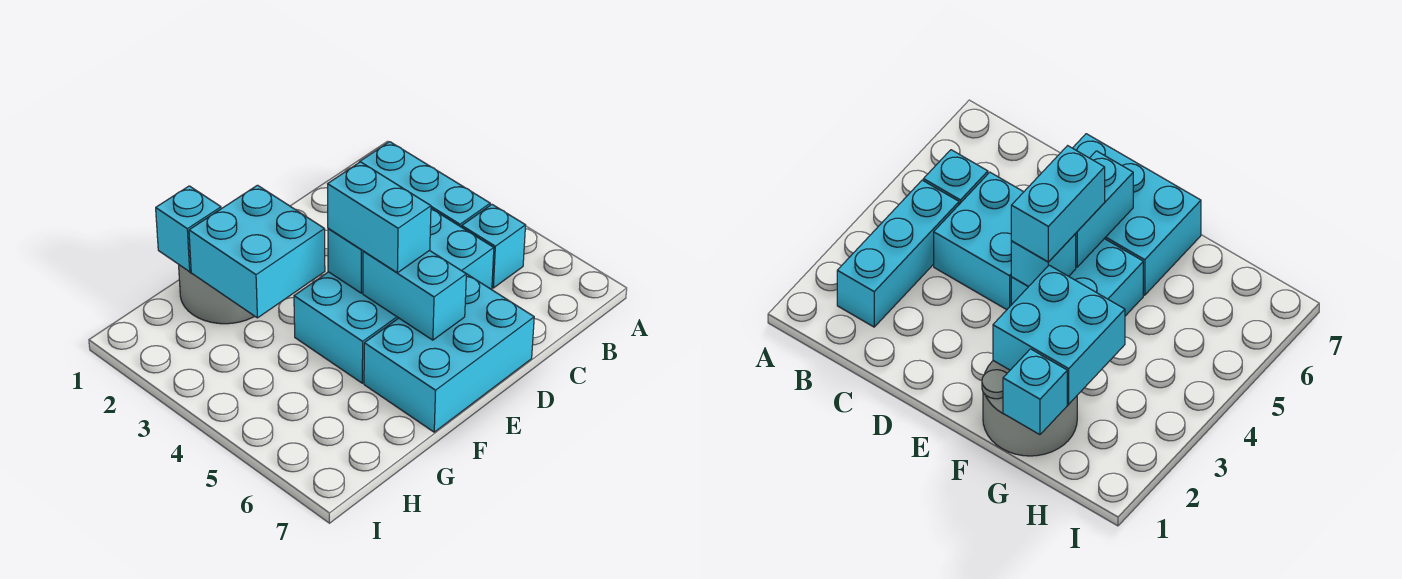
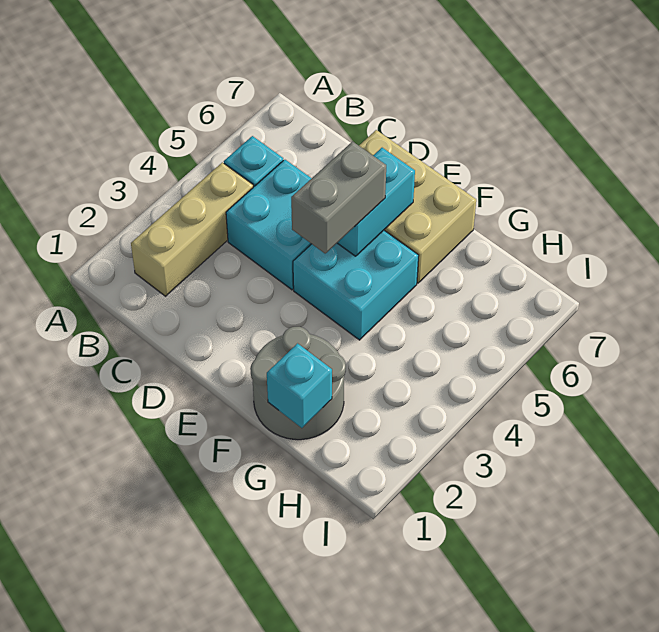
cyan 1x3 brick [360,142,490,227] -> tan 1x3 brick [131,162,253,296]
cyan 2x3 brick [364,274,534,432] -> tan 2x3 brick [359,130,476,283]
cyan 1x1 brick [328,228,363,293] -> none
cyan 1x2 brick [328,162,431,273] -> grey 1x2 brick [291,142,386,253]
cyan 2x2 brick [189,185,325,318] -> none

